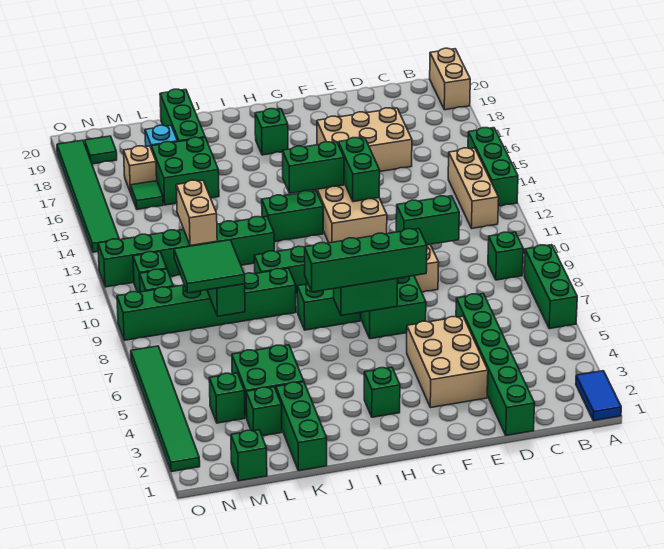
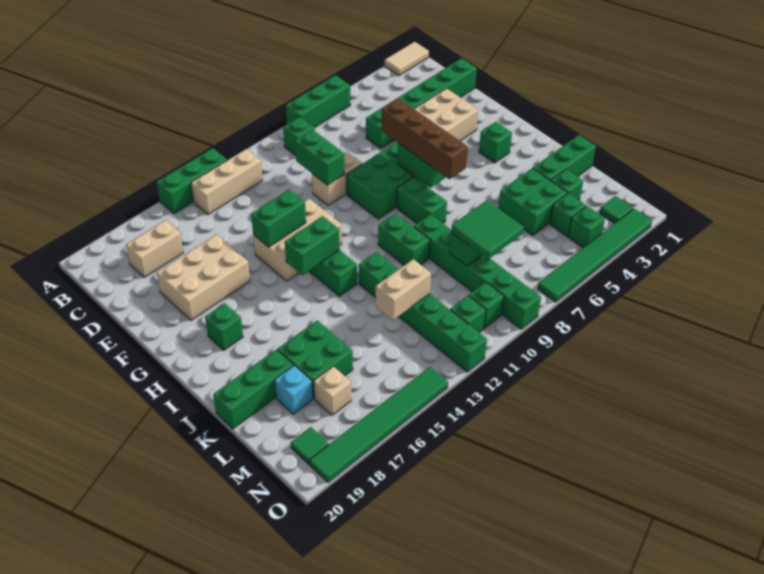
blue 1x2 tile [576,371,621,421] -> tan 1x2 tile [385,42,429,76]
tan 1x2 brick [430,48,470,110] -> tan 1x2 brick moved to [126,220,183,277]
tan 2x3 brick [317,108,412,171] -> tan 2x3 brick turned to [157,235,250,320]
green 1x4 brick [305,229,427,292] -> brown 1x4 brick [381,98,468,179]
green 1x2 brick [283,142,344,194] -> green 1x2 brick turned to [285,216,340,275]
green 1x1 brick [231,430,267,481] -> green 1x1 brick moved to [568,206,605,248]
green 1x1 tile [130,181,163,209] -> green 1x1 tile moved to [600,196,633,224]

